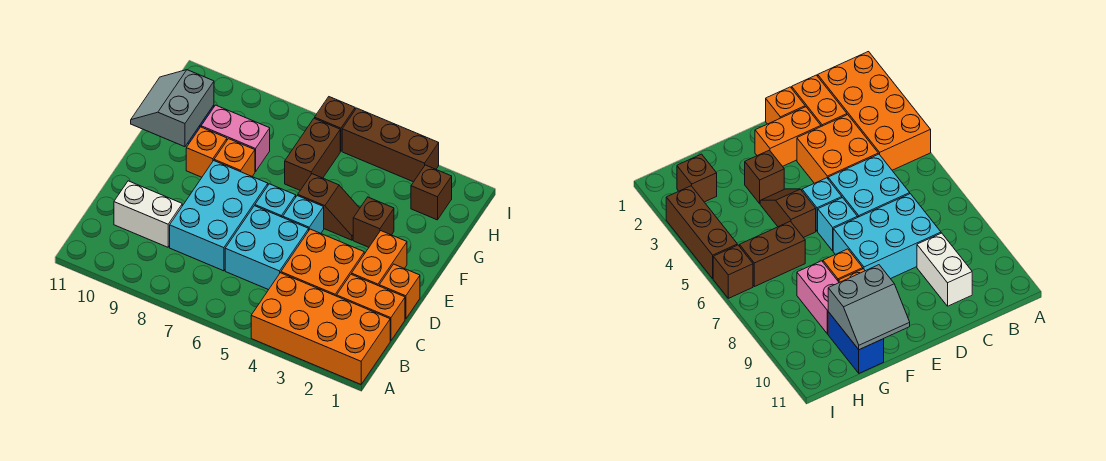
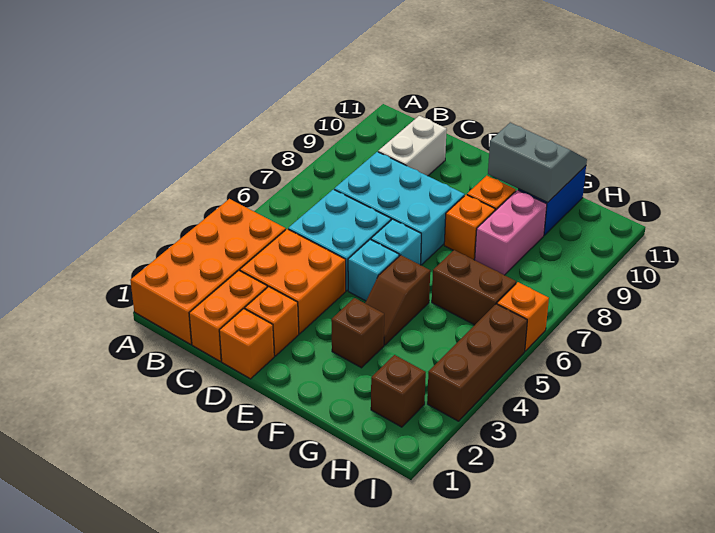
orange 1x2 brick [352,231,407,286] -> orange 1x1 brick [245,287,299,356]
brown 1x1 brick [315,97,355,151] -> orange 1x1 brick [497,282,549,351]

